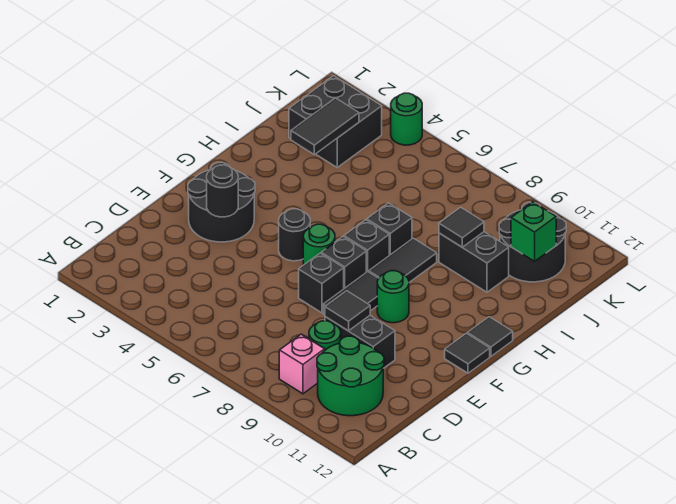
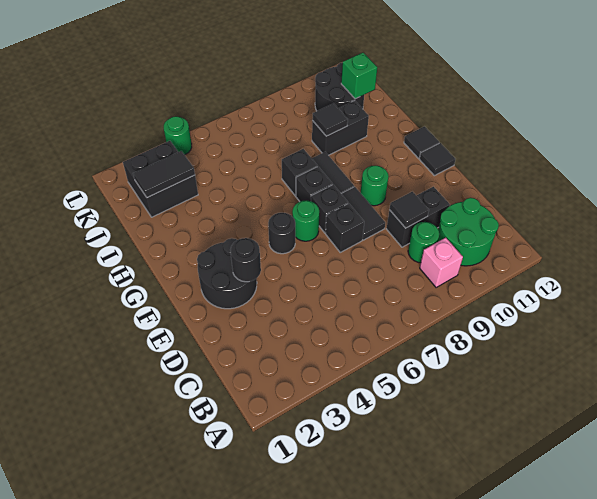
black 1x2 tile [291,98,359,155] -> black 1x2 tile turned to [133,151,195,197]

